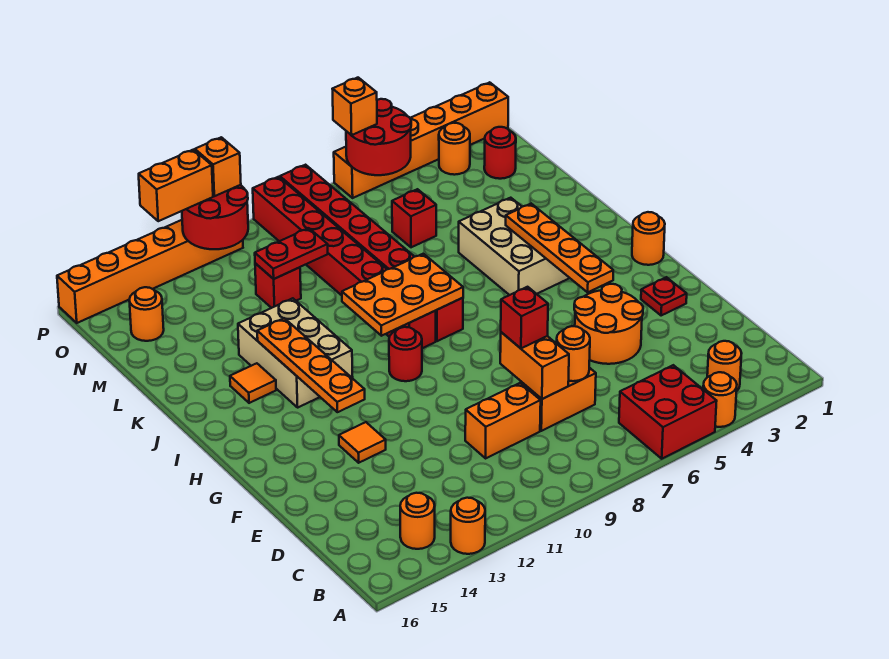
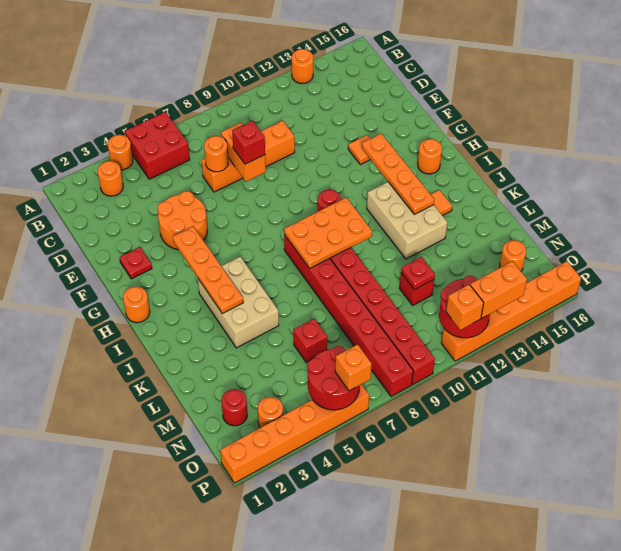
orange 1x1 round brick [400,493,435,549] -> orange 1x1 round brick moved to [418,139,442,174]
red 1x2 plate [255,228,328,279] -> red 1x1 plate [401,257,435,290]

